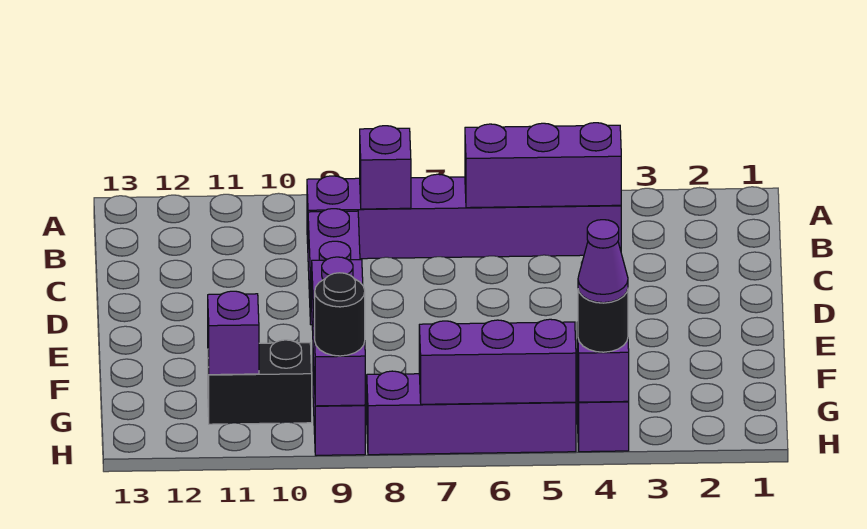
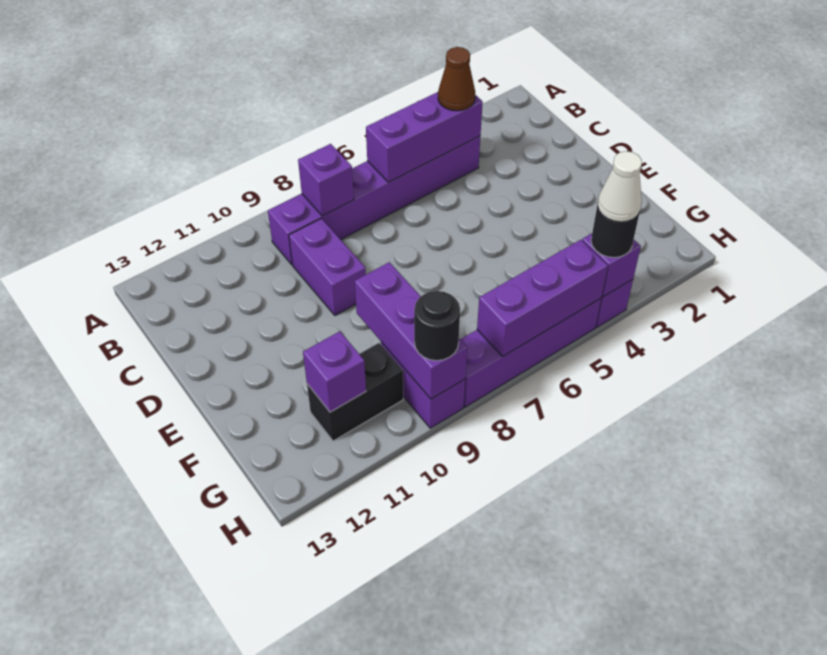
none -> brown 1x1 cone [438,47,475,111]
purple 1x1 cone [578,220,628,303] -> white 1x1 cone [597,151,642,222]

